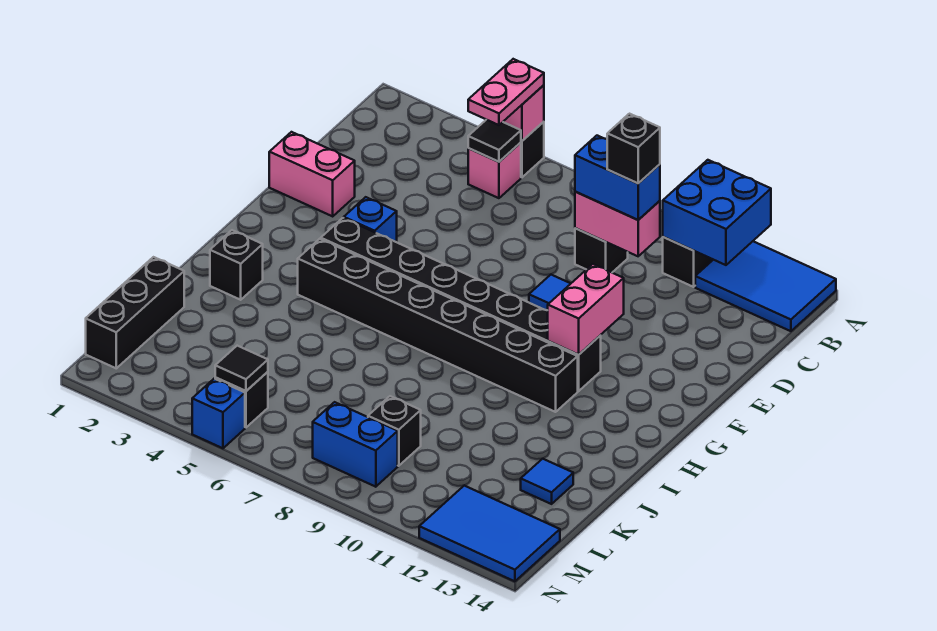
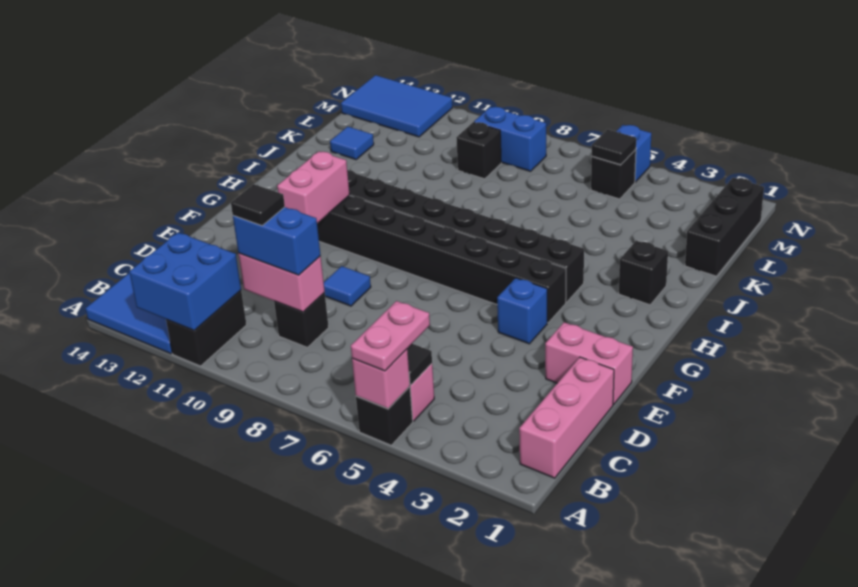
none -> pink 1x3 brick [519,357,614,478]
black 1x1 brick [607,114,660,183] -> black 1x1 tile [231,184,285,226]

